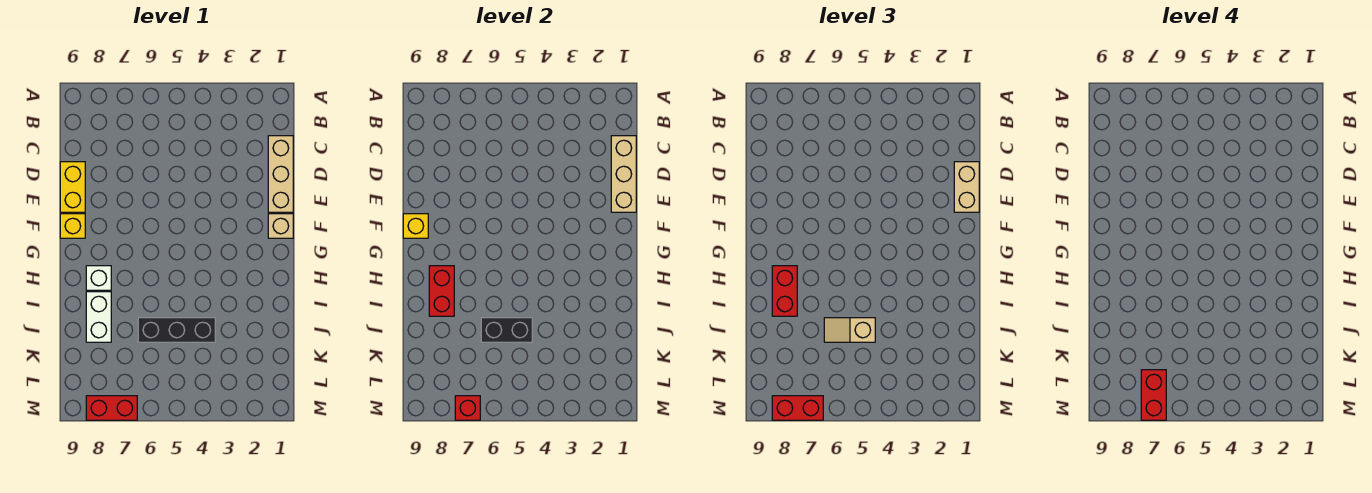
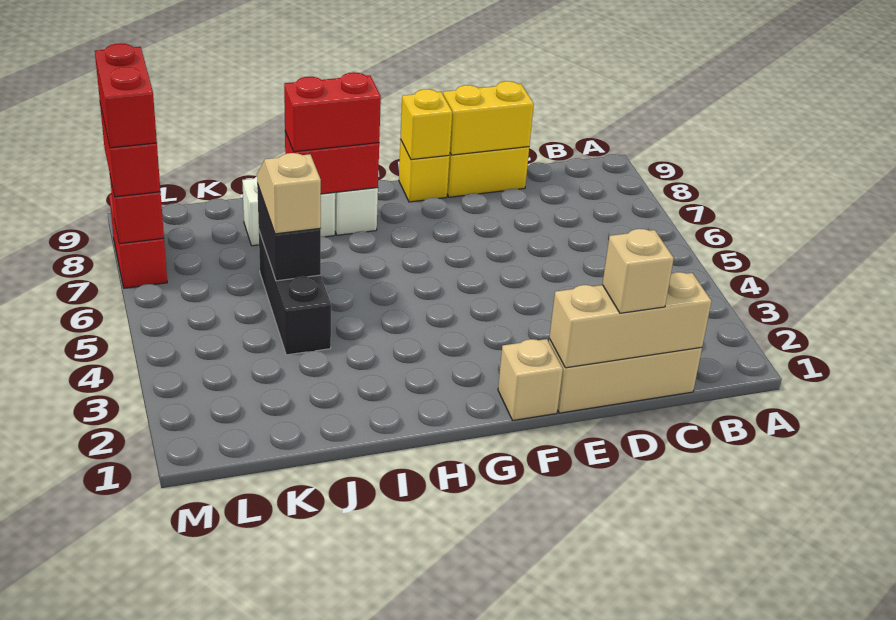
tan 1x2 brick [954,162,979,212] -> tan 1x1 brick [602,229,674,313]
none -> yellow 1x2 brick [443,81,534,155]
red 1x2 brick [1141,370,1166,420] -> red 1x2 brick turned to [95,43,157,148]

